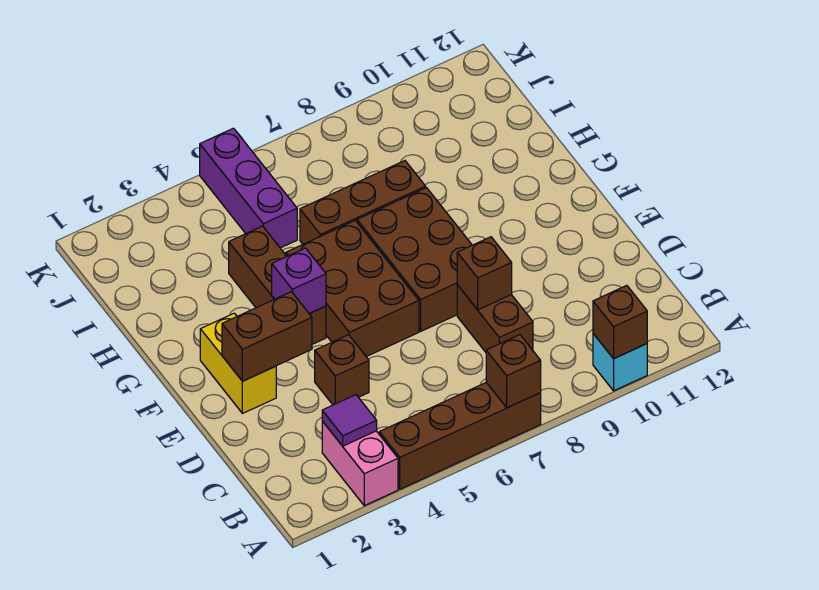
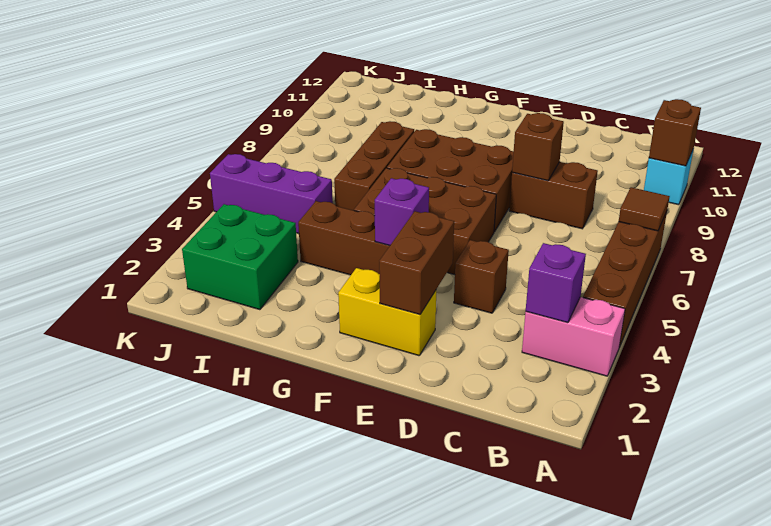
brown 1x1 brick [486,335,541,408] -> brown 1x1 tile [619,187,670,231]
purple 1x1 tile [322,395,377,446] -> purple 1x1 brick [526,243,586,323]
none -> green 2x2 brick [182,204,298,310]

